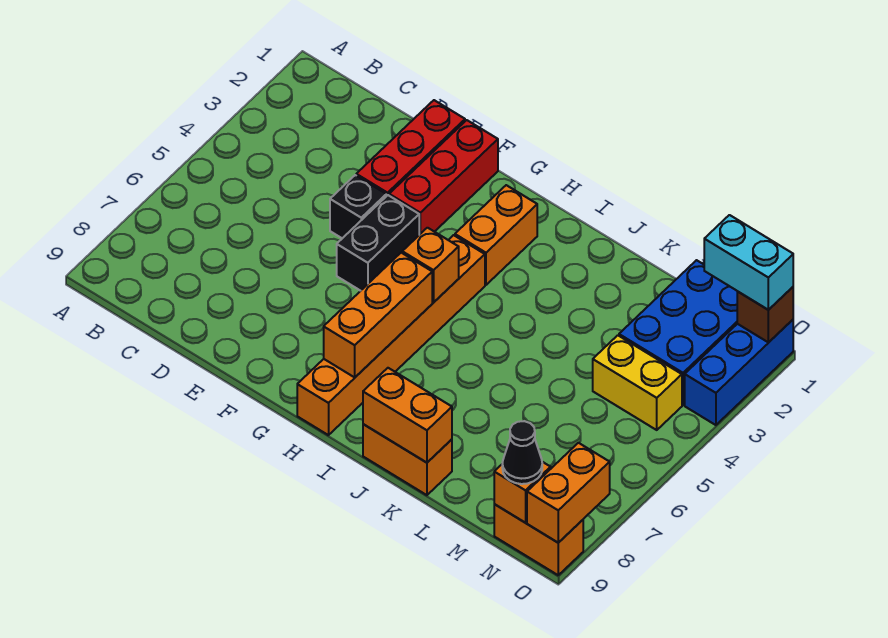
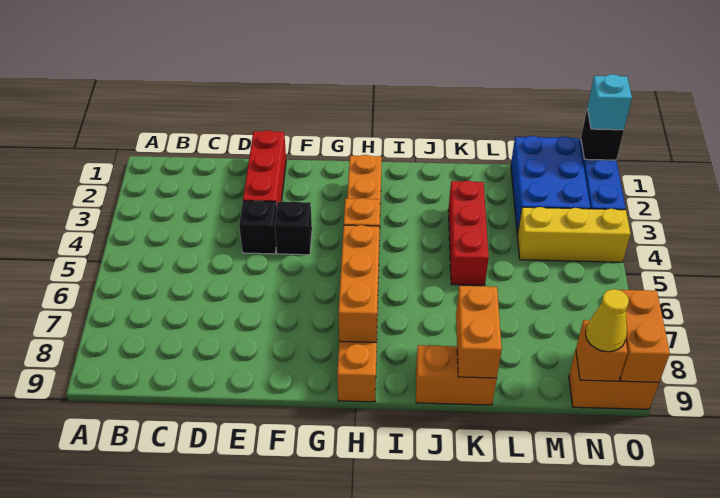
red 1x3 brick [389,120,498,235] -> red 1x3 brick moved to [448,181,489,285]
black 1x2 brick [337,195,419,291] -> black 1x1 brick [275,201,312,255]
orange 1x2 brick [363,368,452,463] -> orange 1x2 brick turned to [456,286,502,378]
yellow 1x2 brick [593,335,682,430] -> yellow 1x3 brick [517,207,631,262]
cyan 1x2 brick [704,215,793,310] -> cyan 1x1 brick [587,74,632,130]
black 1x1 cone [502,421,542,484] -> yellow 1x1 cone [586,289,629,352]
brown 1x1 brick [737,287,793,342] -> black 1x1 brick [581,109,624,160]

